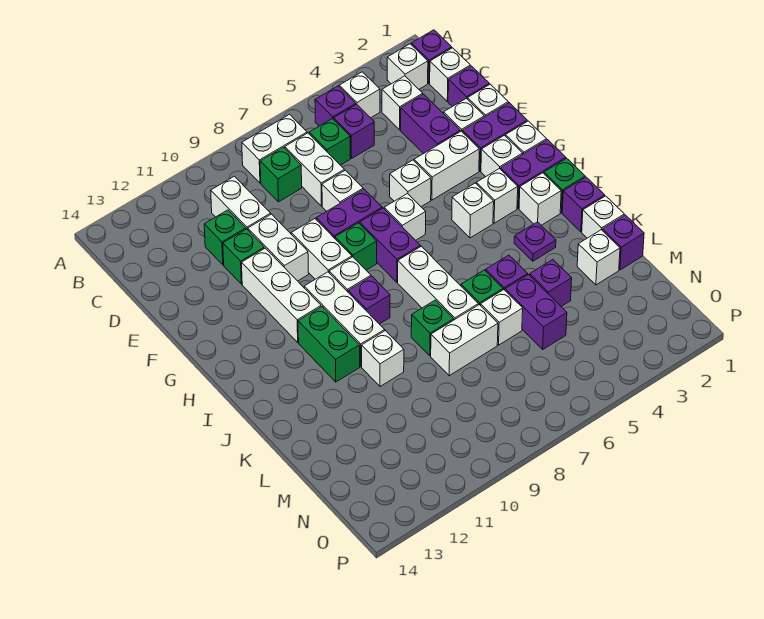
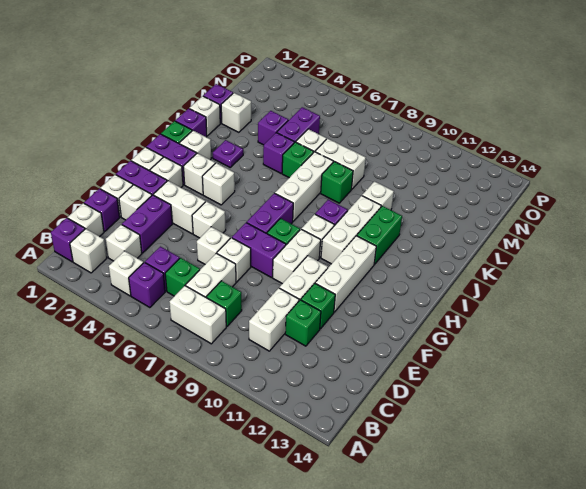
white 1x1 brick [384,194,426,240] -> white 1x1 brick moved to [197,227,230,264]

